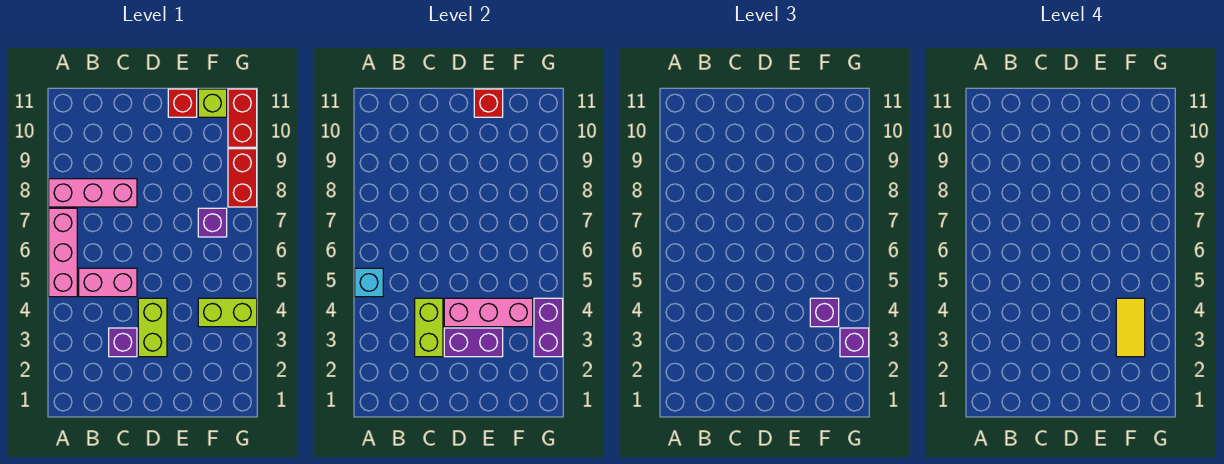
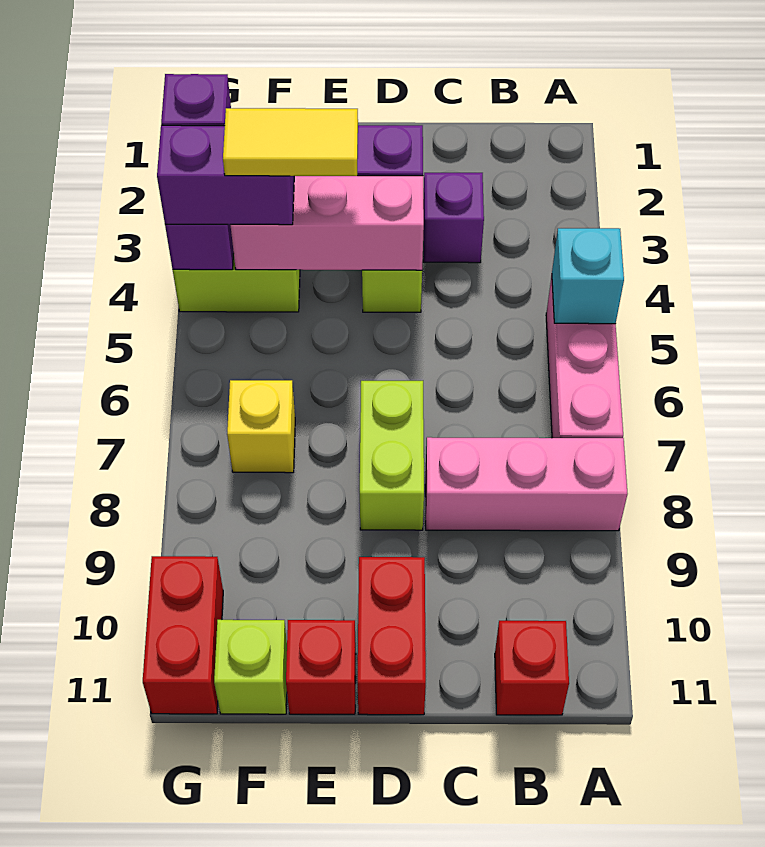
pink 1x2 brick [79,268,137,297] -> none
lime 1x2 brick [415,298,443,357] -> lime 1x2 brick moved to [360,381,424,530]
red 1x1 brick [474,89,503,117] -> red 1x1 brick moved to [495,621,569,715]
yellow 1x2 tile [1116,298,1145,357] -> yellow 1x2 tile turned to [223,108,358,176]
purple 1x1 brick [810,298,839,327] -> purple 1x2 brick [157,125,294,225]
purple 1x1 brick [198,208,227,237] -> yellow 1x1 brick [227,380,295,473]
red 1x2 brick [228,149,257,207] -> red 1x2 brick moved to [358,557,426,715]

